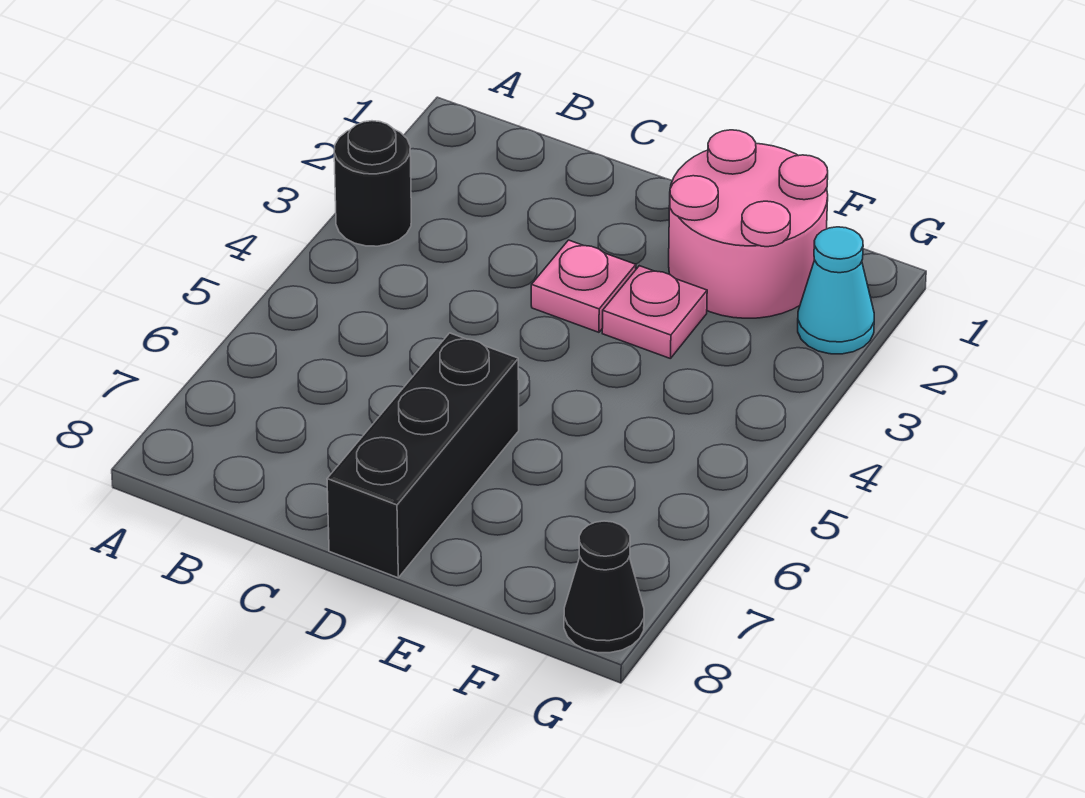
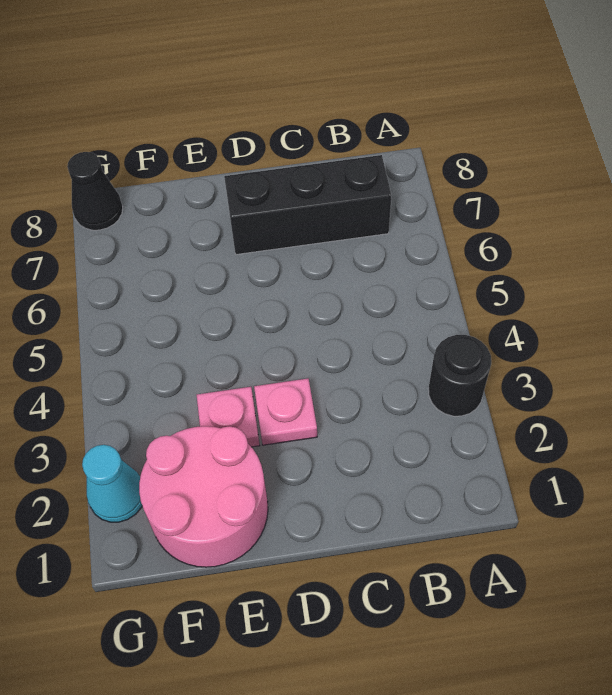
black 1x3 brick [327,333,519,578] -> black 1x3 brick turned to [224,155,391,255]

